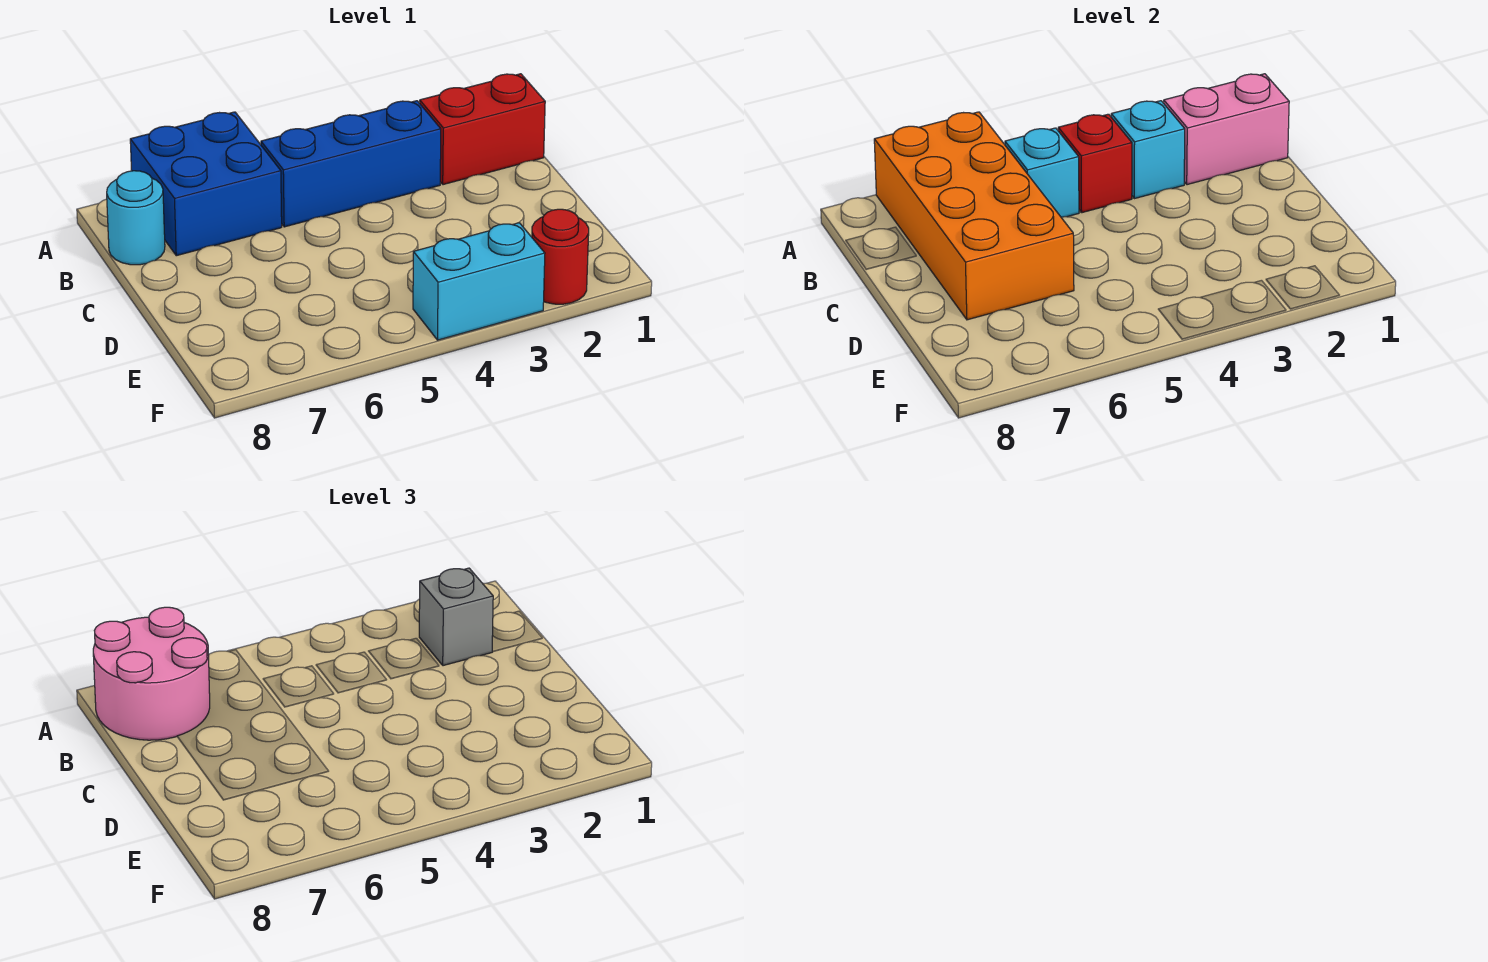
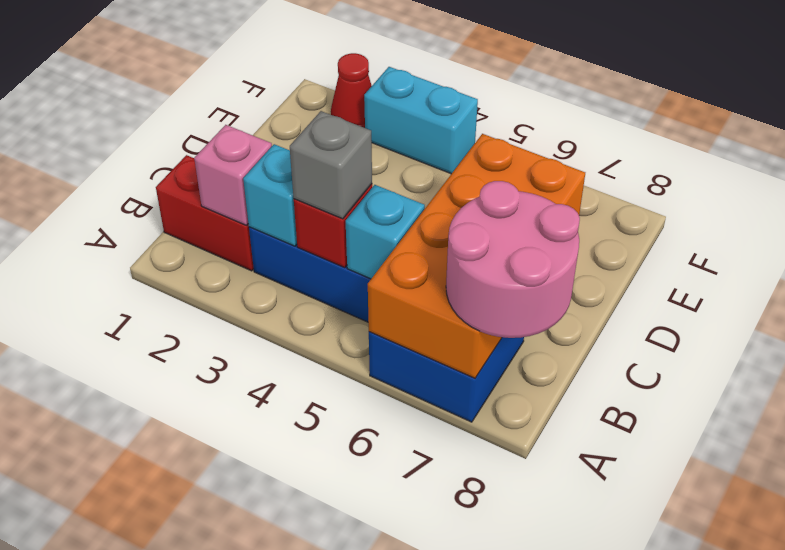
pink 1x2 brick [1164,74,1289,185] -> pink 1x1 brick [194,125,272,225]
grey 1x1 brick [419,568,493,666] -> grey 1x1 brick moved to [290,111,372,219]
cyan 1x1 round brick [107,171,165,265] -> none
red 1x1 round brick [532,209,589,304] -> red 1x1 cone [331,53,372,128]

